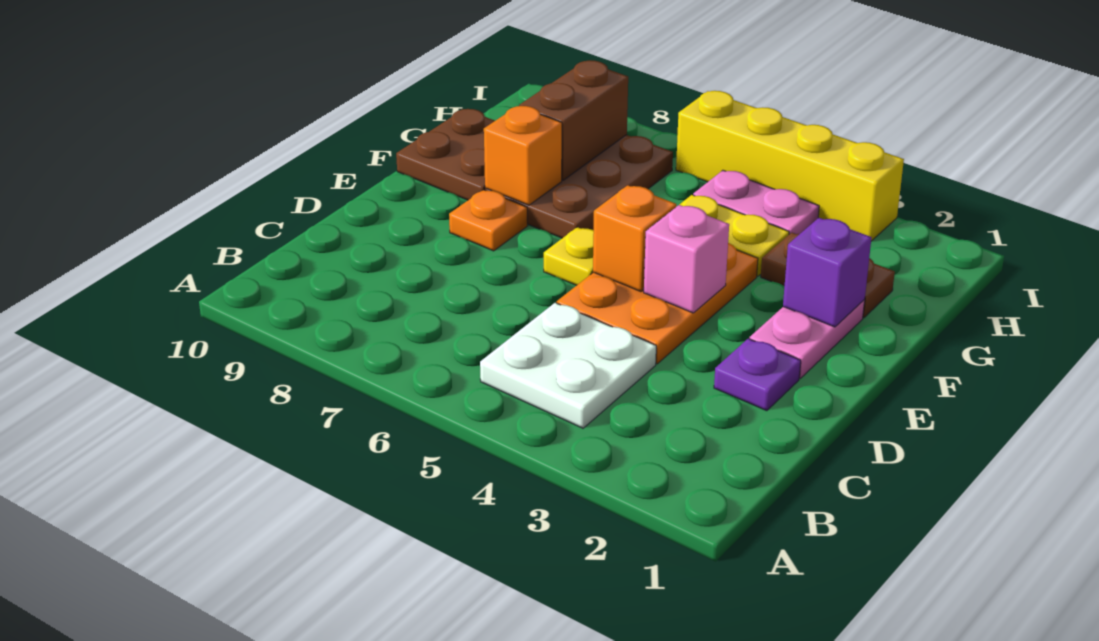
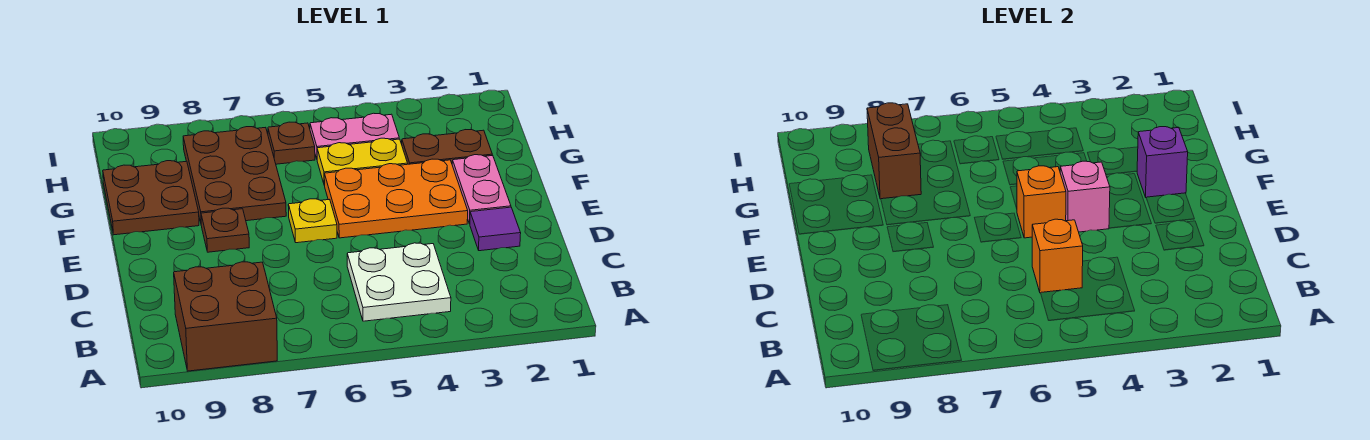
none -> brown 2x2 brick [174,262,277,371]
purple 1x1 plate [714,339,801,411] -> purple 1x1 tile [470,207,521,251]
orange 2x3 plate [557,243,758,364] -> orange 2x3 plate turned to [324,159,468,238]
orange 1x1 plate [449,190,528,251] -> brown 1x1 plate [201,208,249,252]
orange 1x1 brick [484,106,562,205] -> orange 1x1 brick moved to [1032,219,1083,293]
none -> brown 1x1 plate [268,122,315,164]
yellow 1x4 brick [676,91,904,241] -> none

